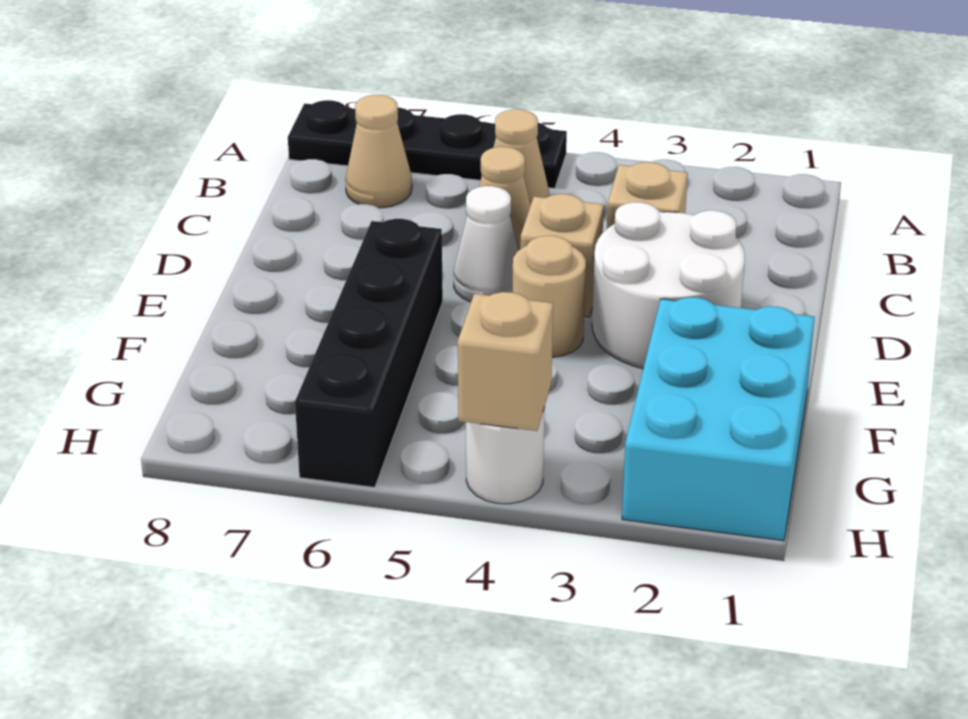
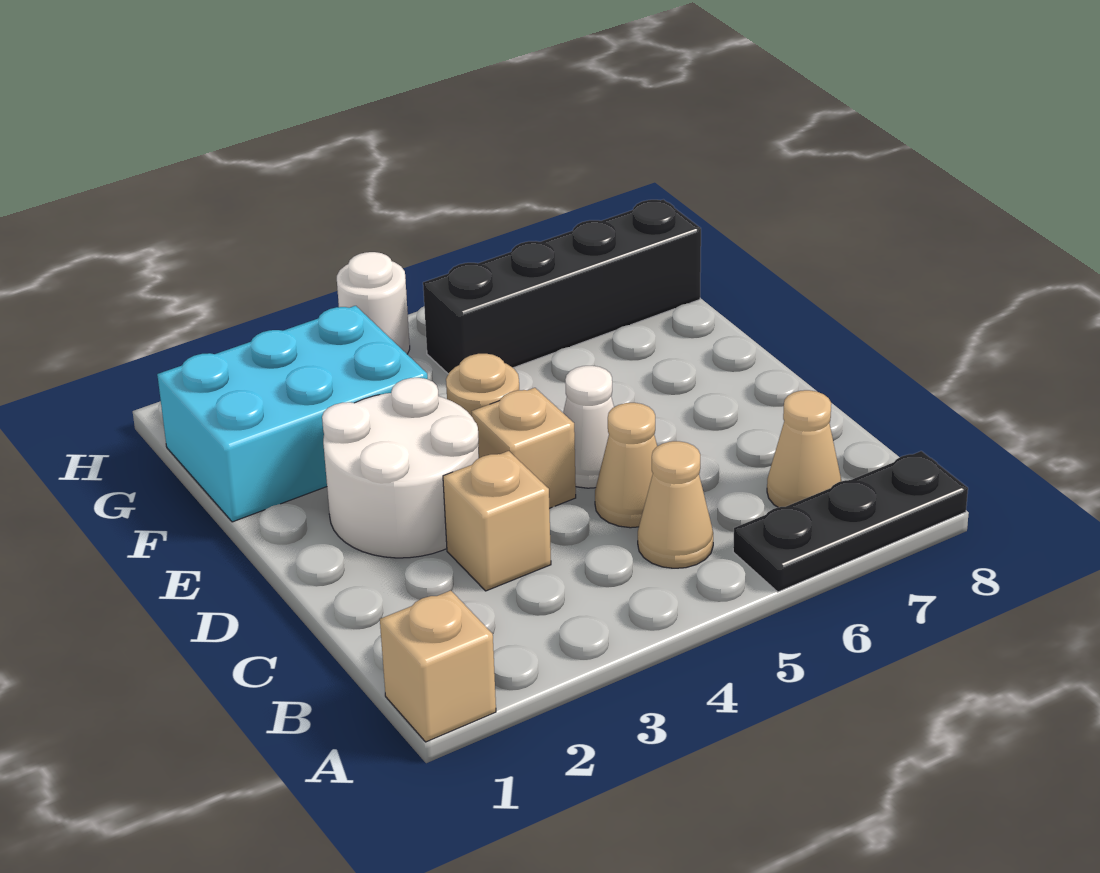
black 1x4 plate [288,100,567,188] -> black 1x3 plate [733,451,968,592]
black 1x4 brick [295,219,443,487] -> black 1x4 brick turned to [423,199,701,374]
cyan 2x3 brick [622,297,815,541] -> cyan 2x3 brick turned to [157,306,428,522]
tan 1x1 brick [458,292,553,431] -> tan 1x1 brick moved to [380,591,496,742]

